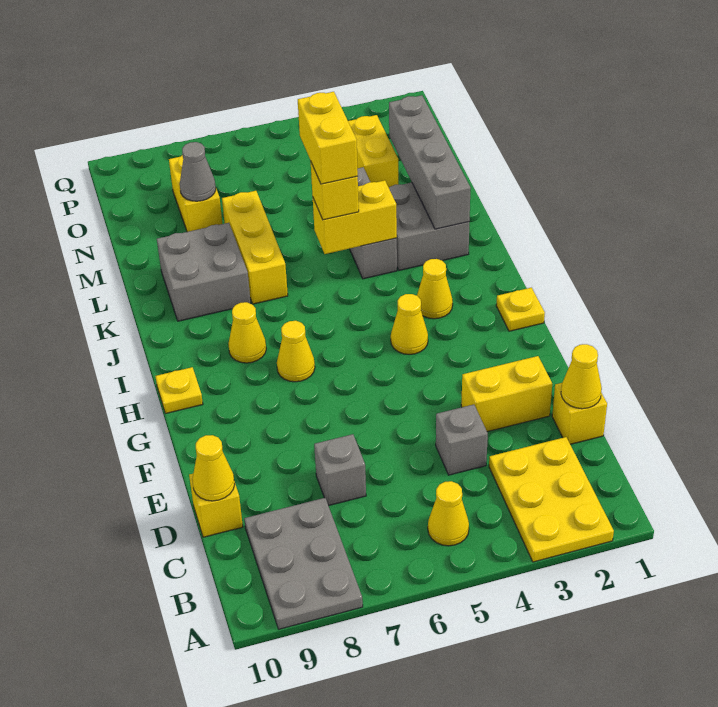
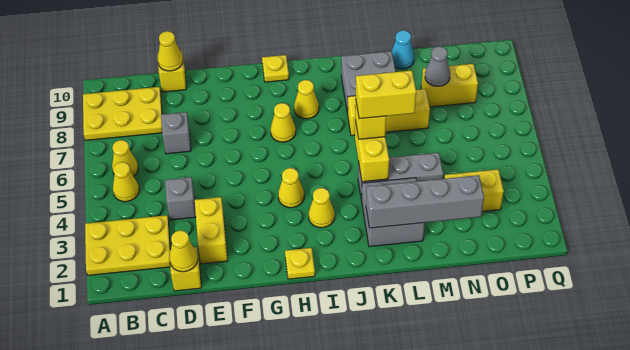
grey 2x3 plate [244,498,363,629] -> yellow 2x3 plate [83,87,162,140]
none -> yellow 1x1 cone [112,140,138,176]
none -> cyan 1x1 cone [392,30,414,69]

